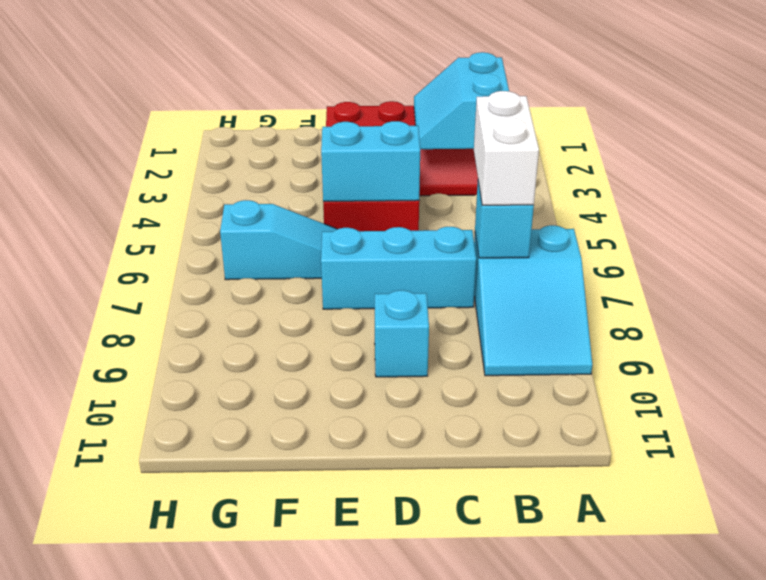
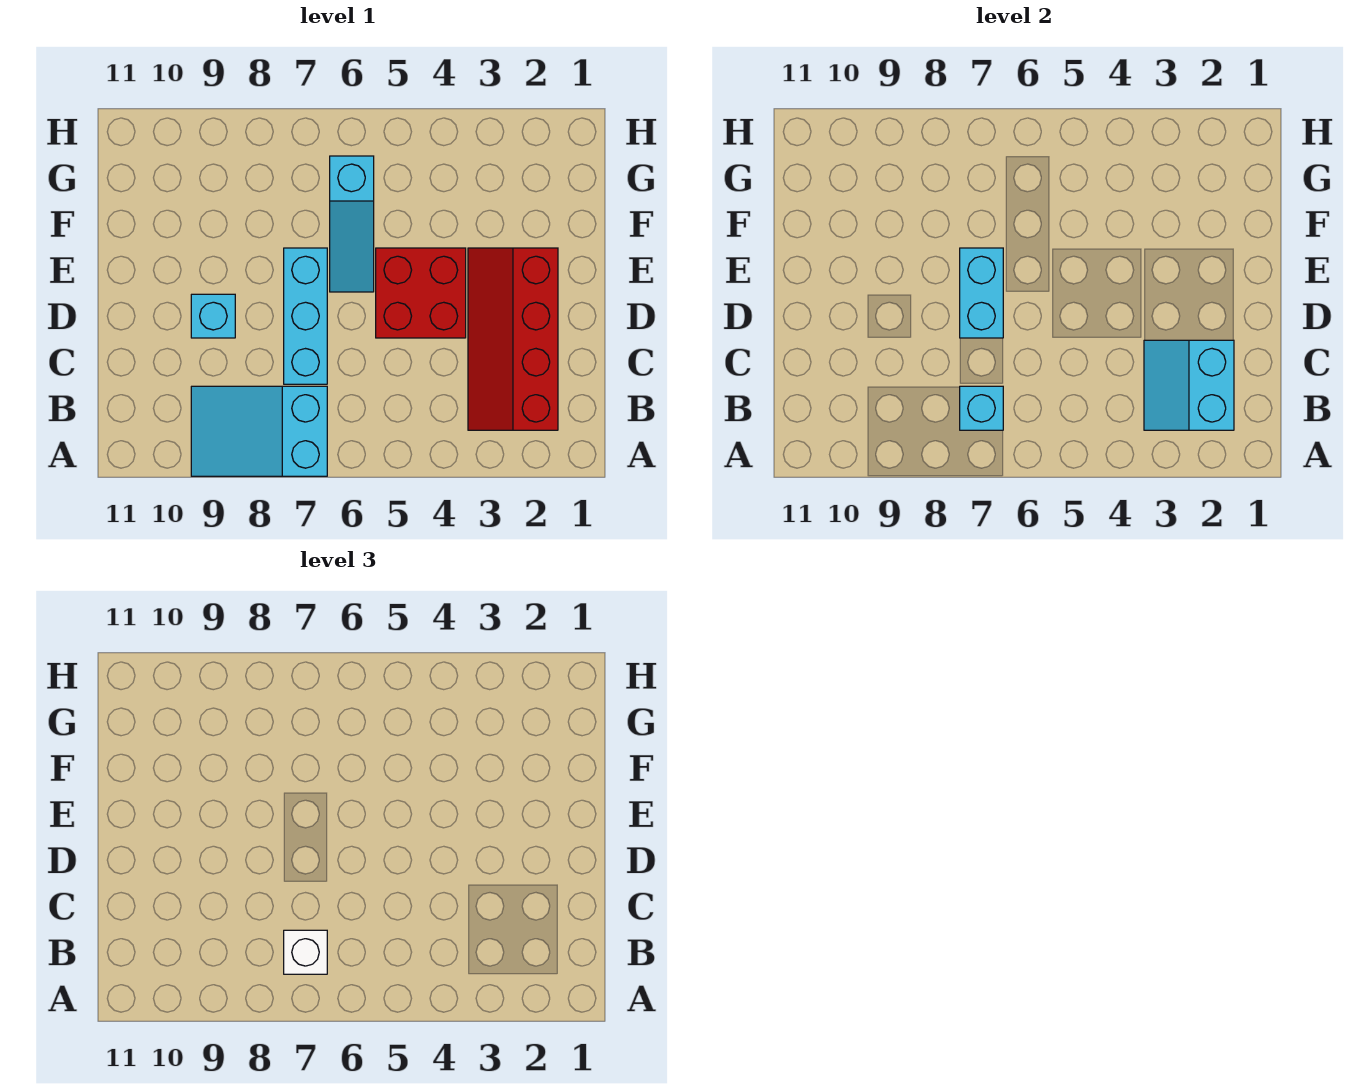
cyan 2x2 slope [414,52,509,149] -> cyan 2x2 slope turned to [1144,340,1234,430]
white 1x2 brick [474,91,539,205] -> white 1x1 brick [284,930,327,974]
cyan 1x2 brick [321,121,420,202] -> cyan 1x2 brick moved to [960,248,1003,338]

